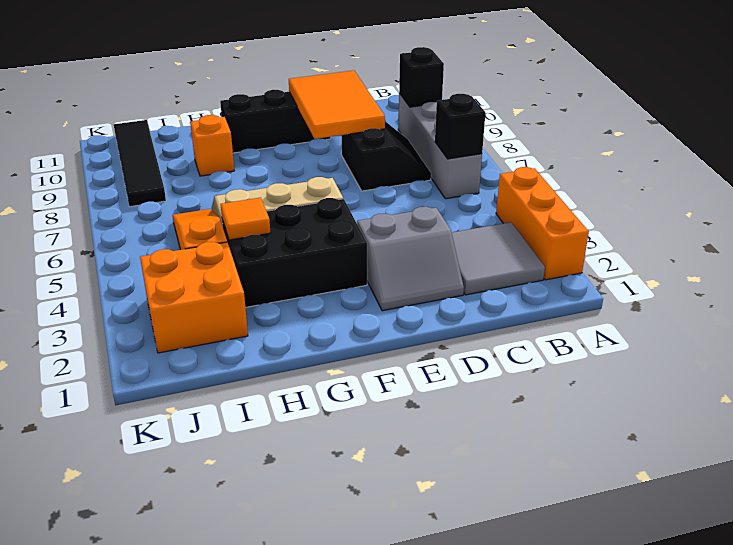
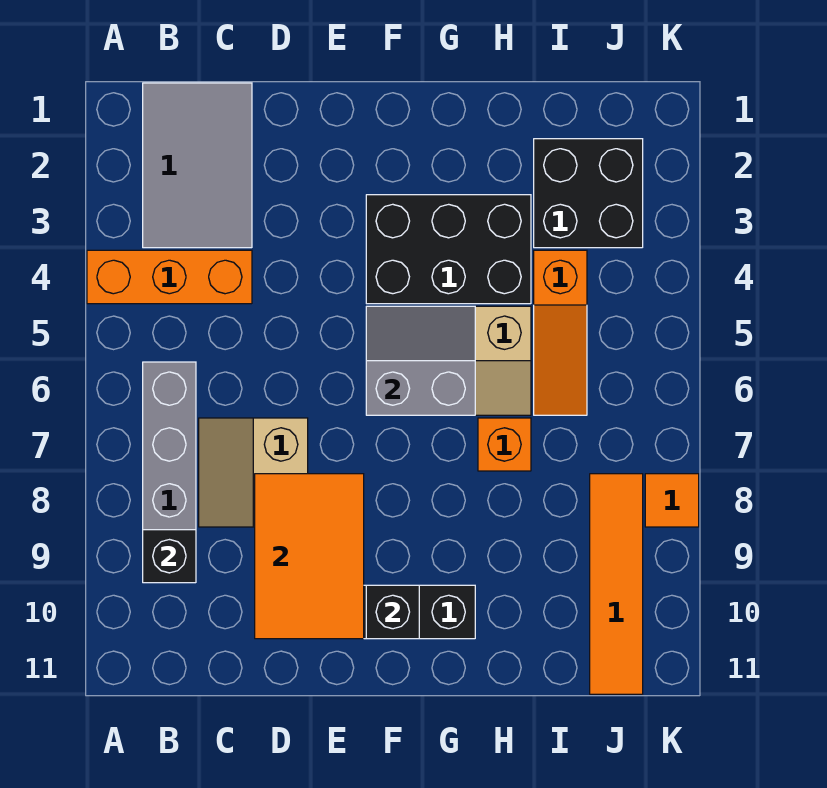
orange 1x3 brick [496,167,589,280] -> orange 1x3 brick turned to [87,250,252,304]
grey 2x2 tile [452,222,545,295] -> grey 2x3 tile [143,83,252,248]
black 1x1 brick [435,94,485,159] -> black 1x1 brick moved to [366,585,419,639]
black 2x2 slope [342,122,431,191] -> tan 2x2 slope [199,418,308,527]
grey 2x2 slope [357,207,464,311] -> grey 2x2 slope moved to [366,306,475,415]
orange 1x1 tile [221,198,270,240] -> orange 1x1 tile moved to [645,474,699,527]
orange 1x1 brick [190,115,234,176] -> orange 1x1 brick moved to [478,418,531,471]
orange 2x2 brick [140,242,248,353] -> black 2x2 brick [534,139,643,248]
black 1x4 tile [114,120,166,207] -> orange 1x4 tile [590,474,643,694]

